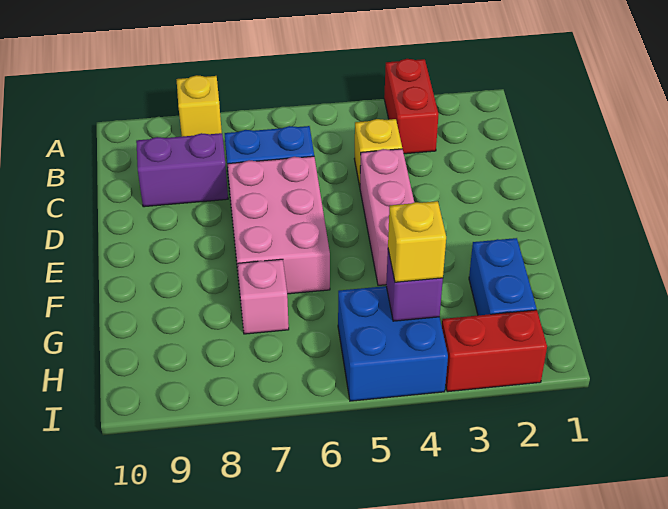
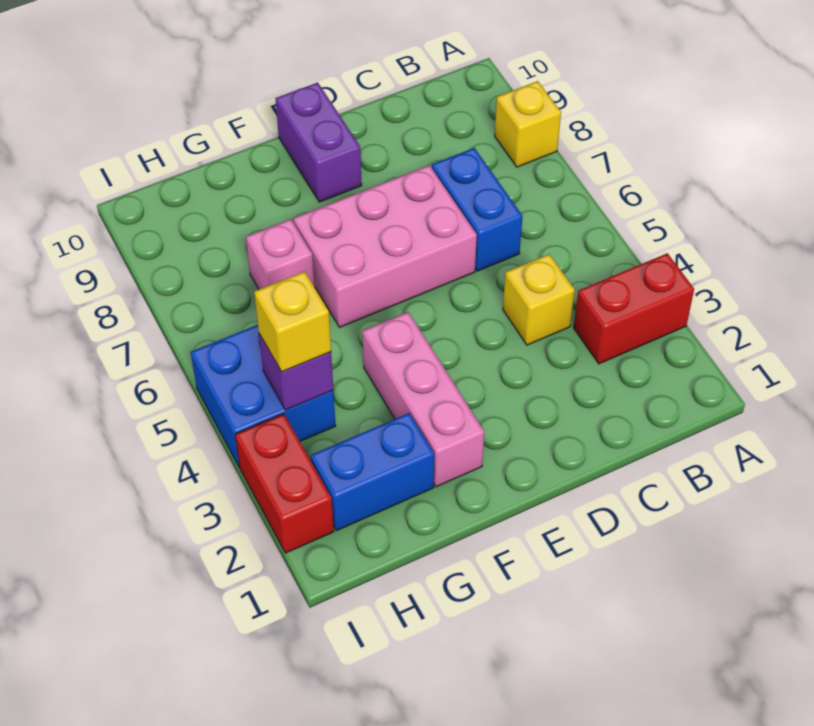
purple 1x2 brick [136,133,228,207] -> purple 1x2 brick moved to [275,83,362,202]
pink 1x3 brick [360,149,414,285] -> pink 1x3 brick turned to [362,312,484,487]

